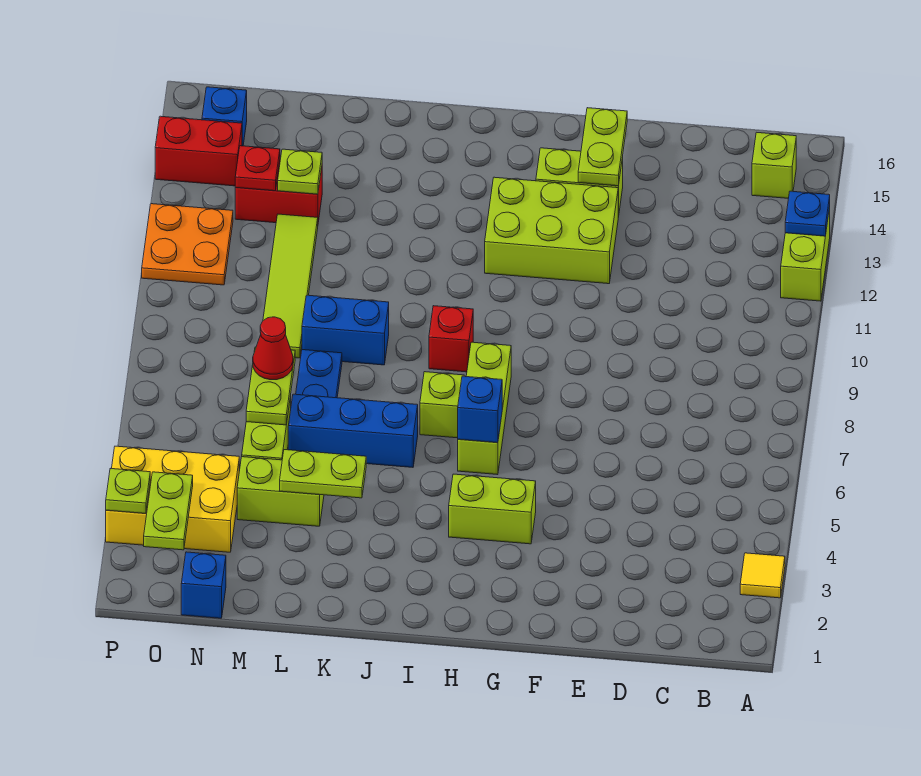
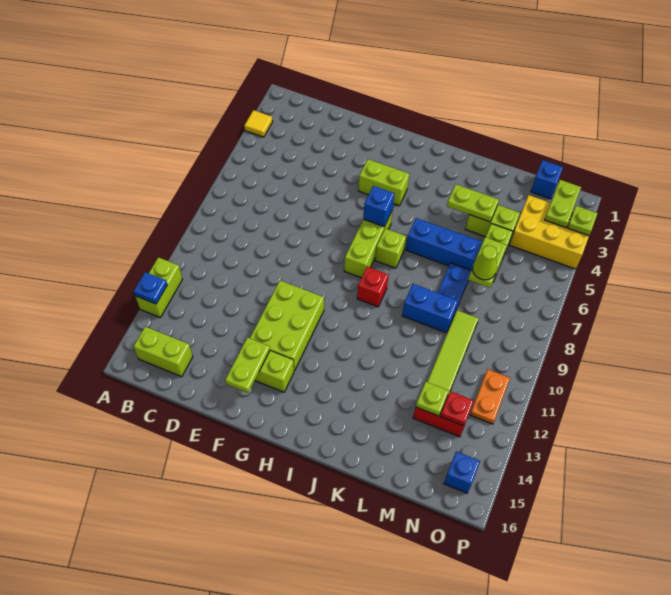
lime 1x1 brick [752,132,796,198] -> lime 1x2 brick [133,327,193,377]
lime 2x3 brick [485,177,618,284] -> lime 2x3 brick turned to [250,280,324,371]
red 1x1 cone [253,317,293,380] -> lime 1x1 cone [473,245,497,280]
orange 2x2 plate [142,204,233,285] -> orange 1x2 plate [470,369,510,424]
red 1x2 brick [155,116,242,186] -> none

